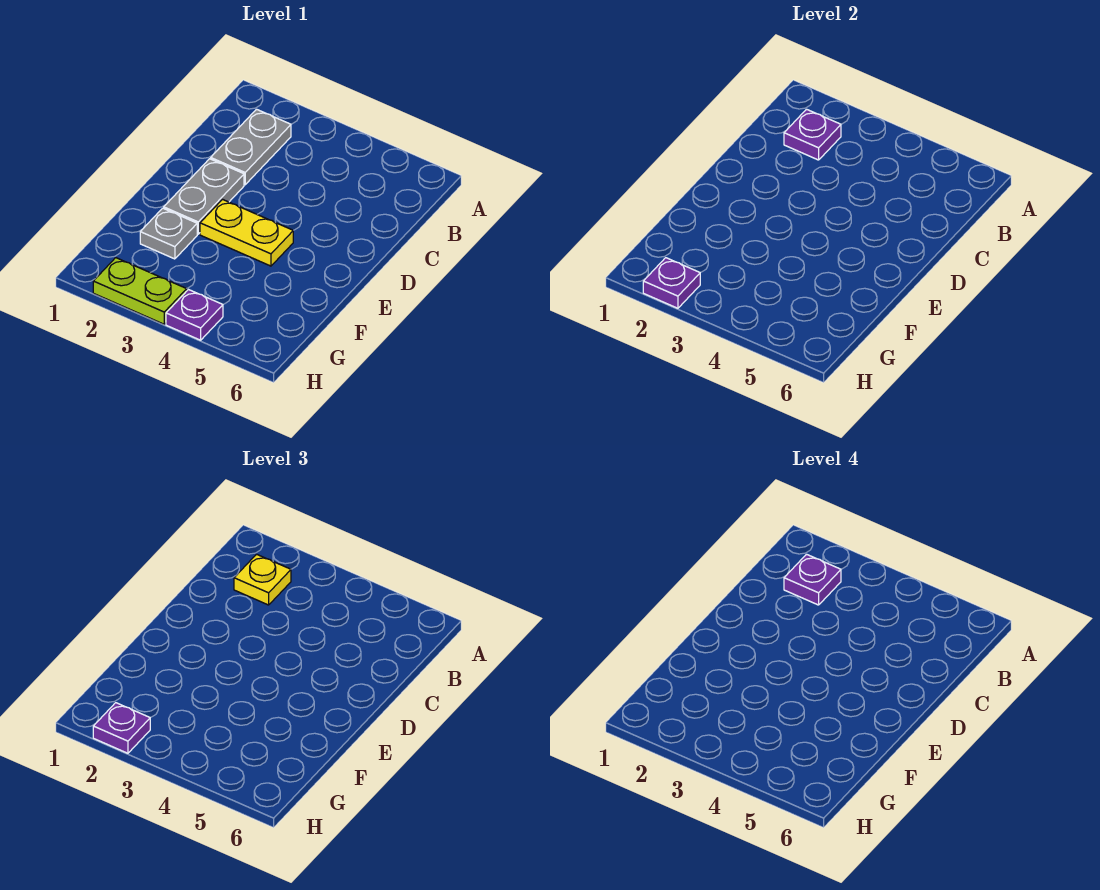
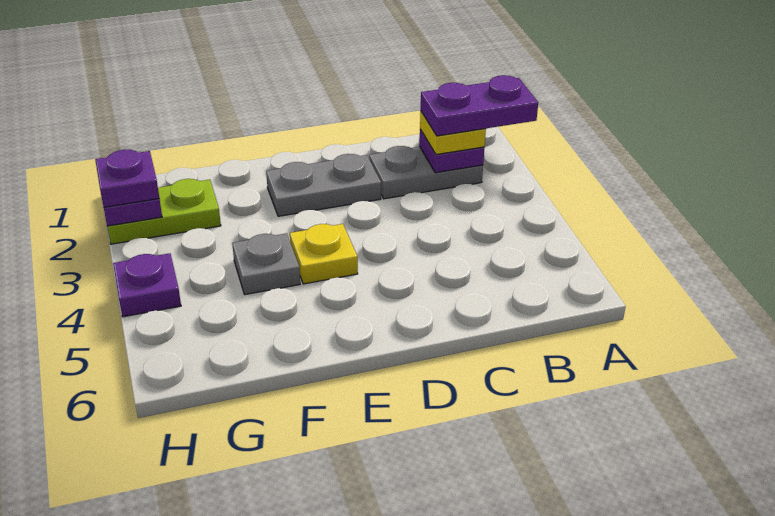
purple 1x1 plate [784,554,841,605] -> purple 1x2 plate [421,75,538,136]
yellow 1x2 plate [200,199,293,266] -> yellow 1x1 plate [290,224,358,284]
grey 1x1 plate [140,208,197,259] -> grey 1x1 plate moved to [232,233,300,295]
lime 1x2 plate [93,258,187,324] -> lime 1x2 plate turned to [107,179,221,244]

